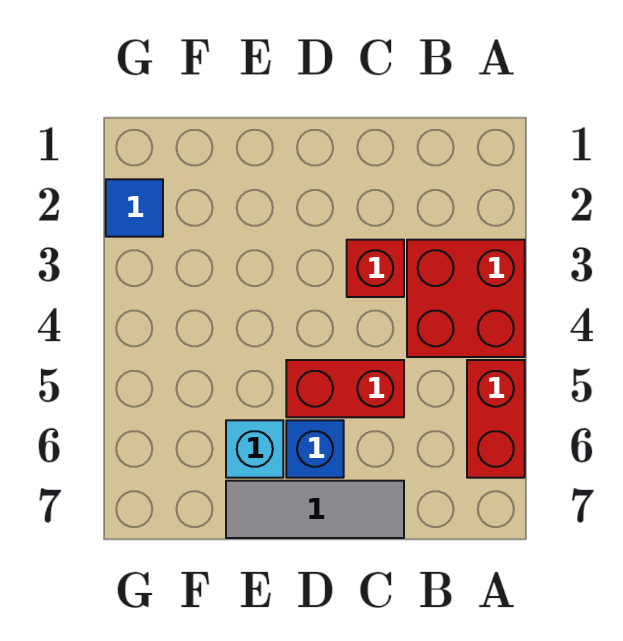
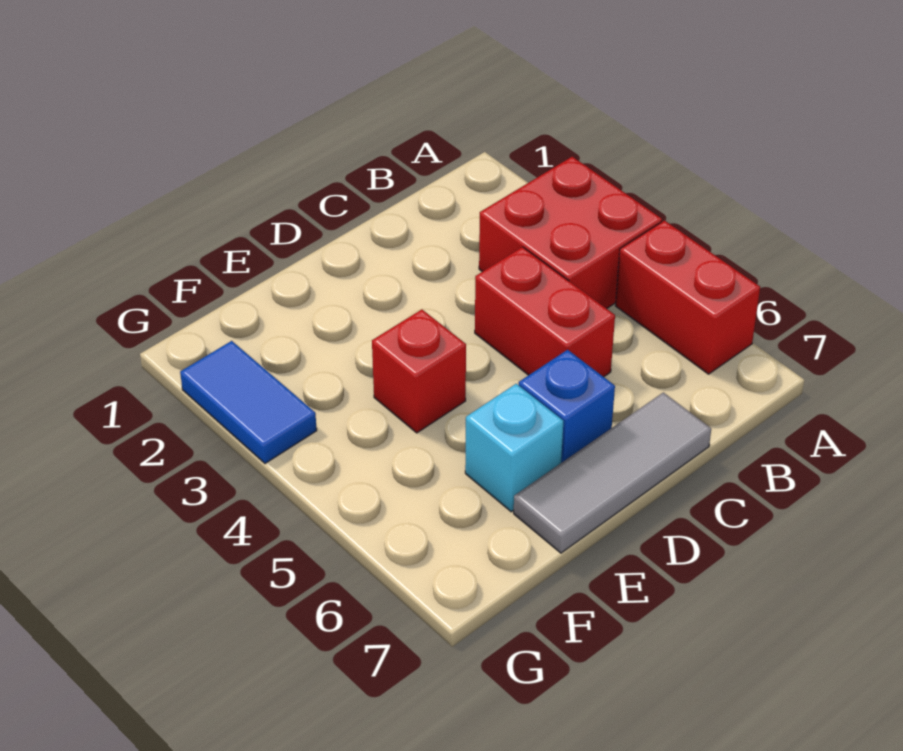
red 1x1 brick [347,240,404,297] -> red 1x1 brick moved to [372,310,466,433]
red 1x2 brick [286,360,404,417] -> red 1x2 brick turned to [475,247,615,377]
blue 1x1 tile [106,179,163,237] -> blue 1x2 tile [180,341,317,463]

